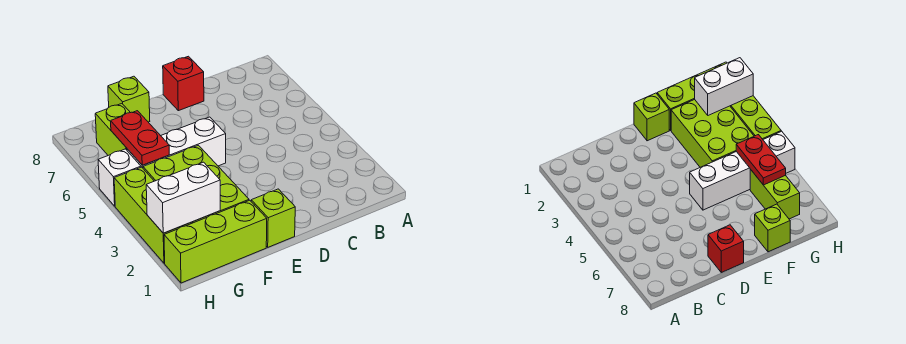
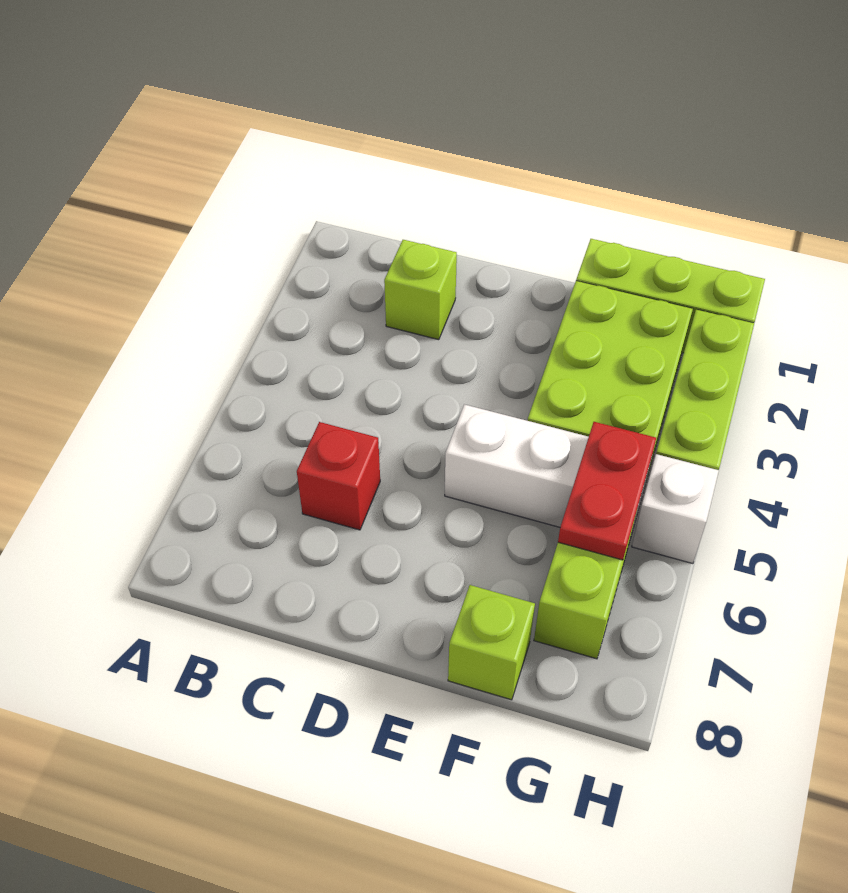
red 1x1 brick [163,56,204,111] -> red 1x1 brick moved to [297,422,380,530]
lime 1x1 brick [251,189,295,247] -> lime 1x1 brick moved to [384,240,457,340]
white 1x2 brick [146,162,220,233] -> none

